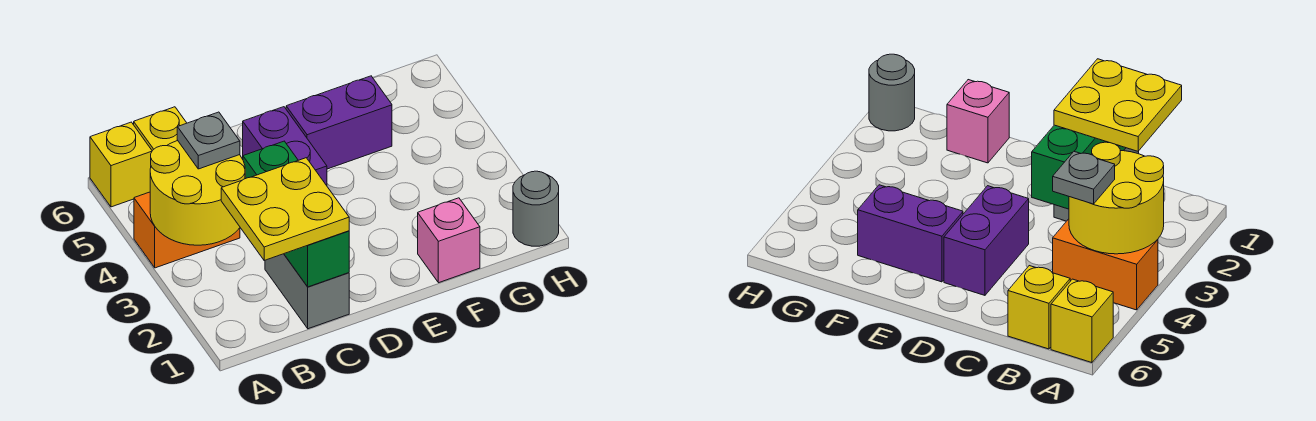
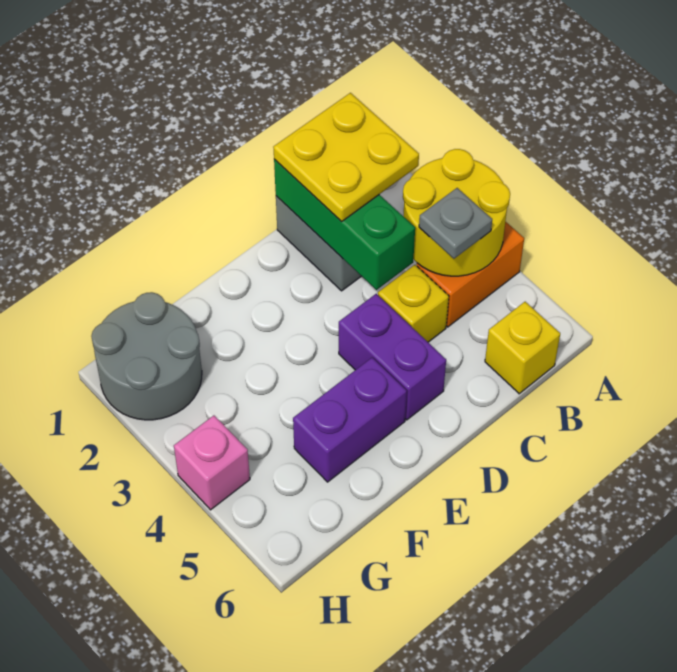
yellow 1x1 brick [90,122,152,207] -> yellow 1x1 brick moved to [378,265,449,342]
pink 1x1 brick [418,198,480,283] -> pink 1x1 brick moved to [174,416,250,510]
grey 1x1 round brick [513,171,559,246] -> grey 2x2 round brick [91,292,202,420]

